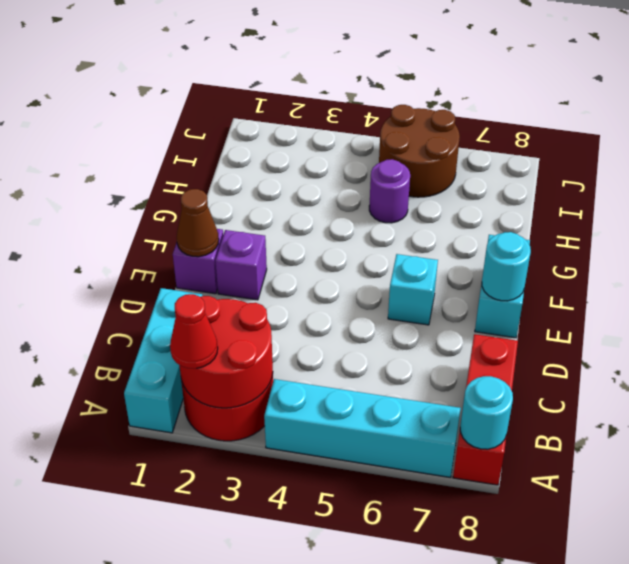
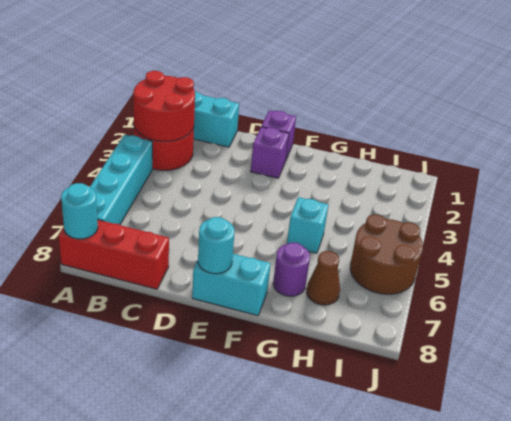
red 1x1 cone [170,294,218,369] -> none
brown 1x1 cone [177,189,219,257] -> brown 1x1 cone moved to [307,251,340,305]
cyan 1x1 brick [388,254,438,325] -> cyan 1x1 brick moved to [287,197,328,253]
purple 1x1 round brick [369,159,410,223] -> purple 1x1 round brick moved to [273,243,310,296]

